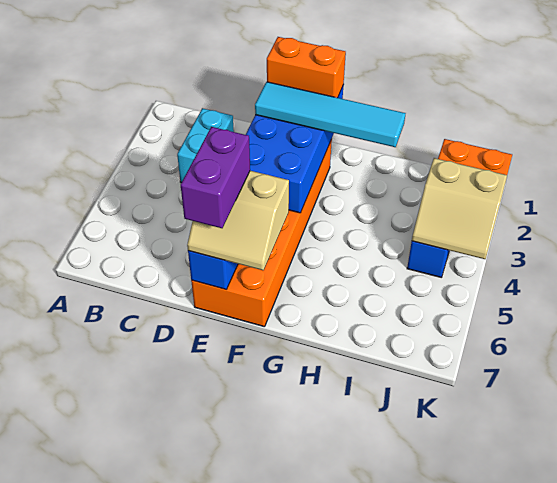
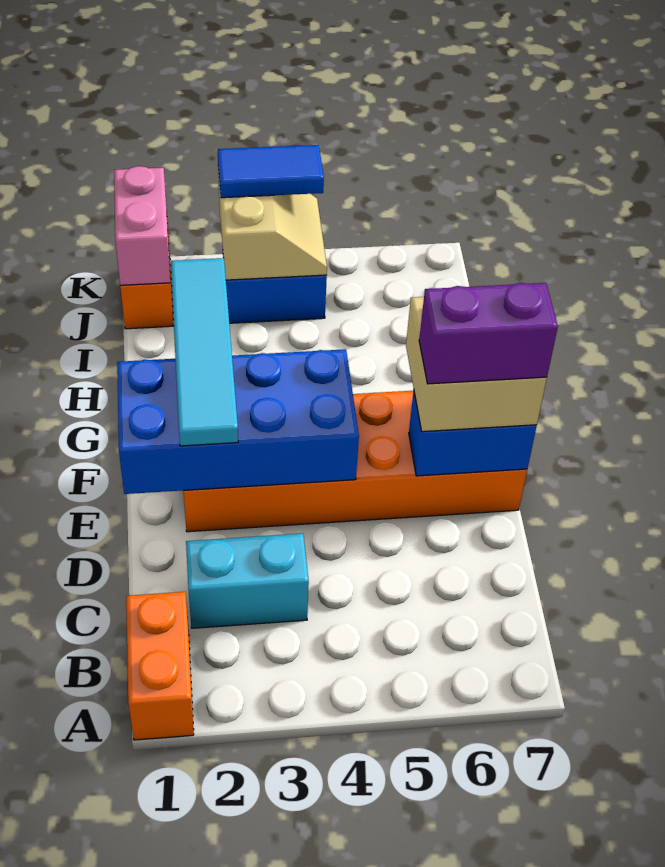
orange 1x2 brick [267,37,346,98] -> orange 1x2 brick moved to [126,592,194,740]
tan 2x2 slope [187,171,289,270] -> tan 2x2 brick [406,297,547,432]
none -> pink 1x2 brick [114,166,170,285]
none -> blue 1x2 tile [218,145,324,198]

